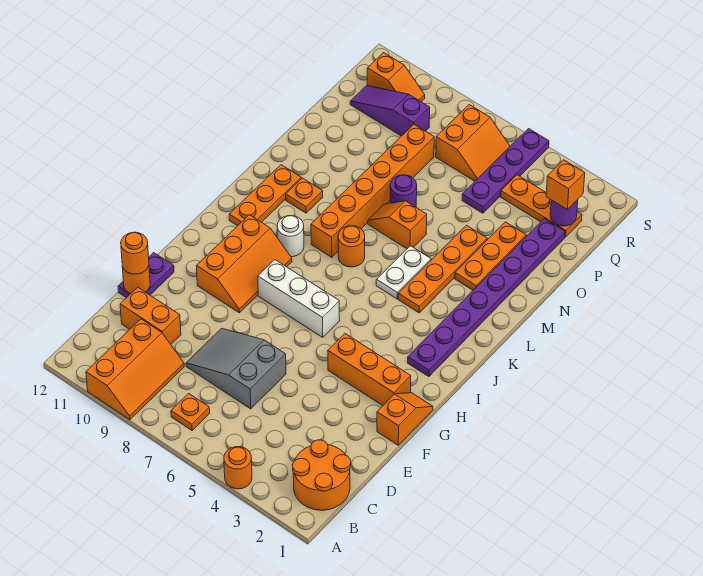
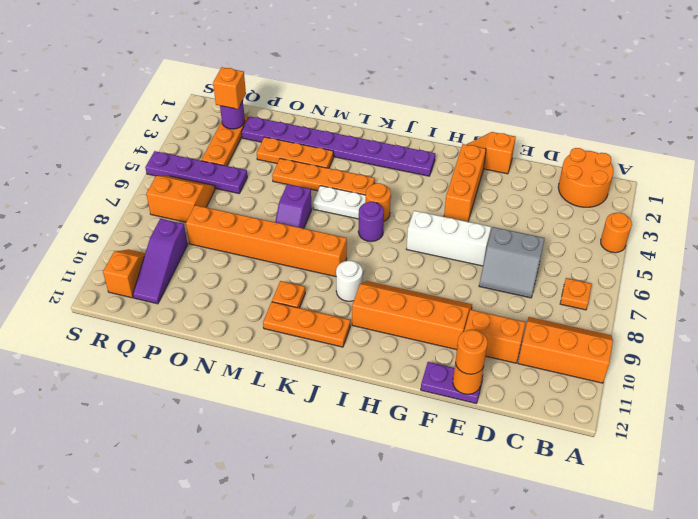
grey 2x3 slope [186,328,286,409] -> grey 2x2 slope [479,227,545,298]
orange 1x2 brick [120,287,181,344] -> orange 1x2 brick turned to [464,310,525,363]
orange 2x3 slope [197,215,292,313] -> orange 2x4 slope [352,281,472,350]
white 1x3 brick [258,260,340,337] -> white 1x3 brick turned to [407,211,491,266]
orange 1x1 round brick [338,226,365,267] -> orange 1x1 round brick moved to [366,183,391,221]
orange 1x2 slope [368,201,427,249] -> purple 1x2 slope [275,184,312,228]
purple 1x1 round brick [390,175,417,207] -> purple 1x1 round brick moved to [358,202,384,242]

